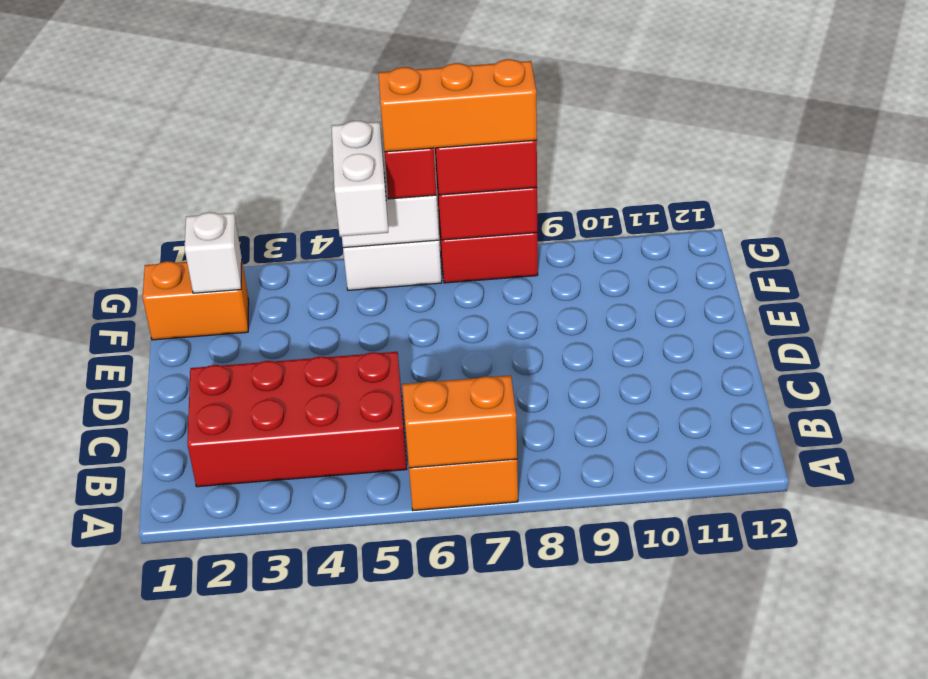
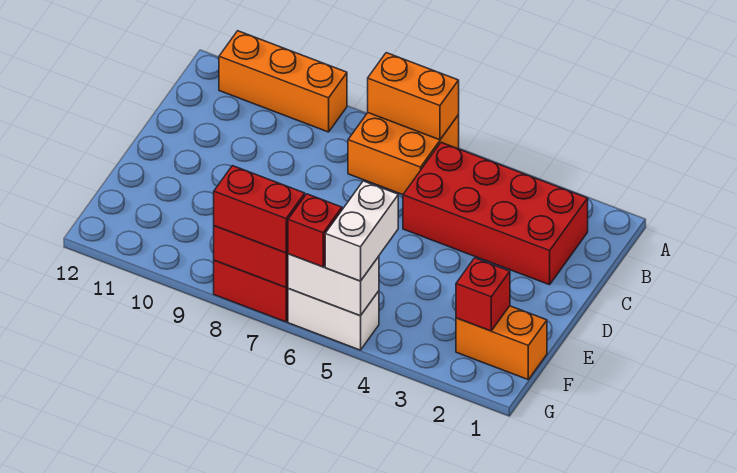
white 1x1 brick [185,212,242,293] -> red 1x1 brick [456,258,510,331]
orange 1x3 brick [378,59,537,152] -> orange 1x3 brick moved to [219,31,347,132]

